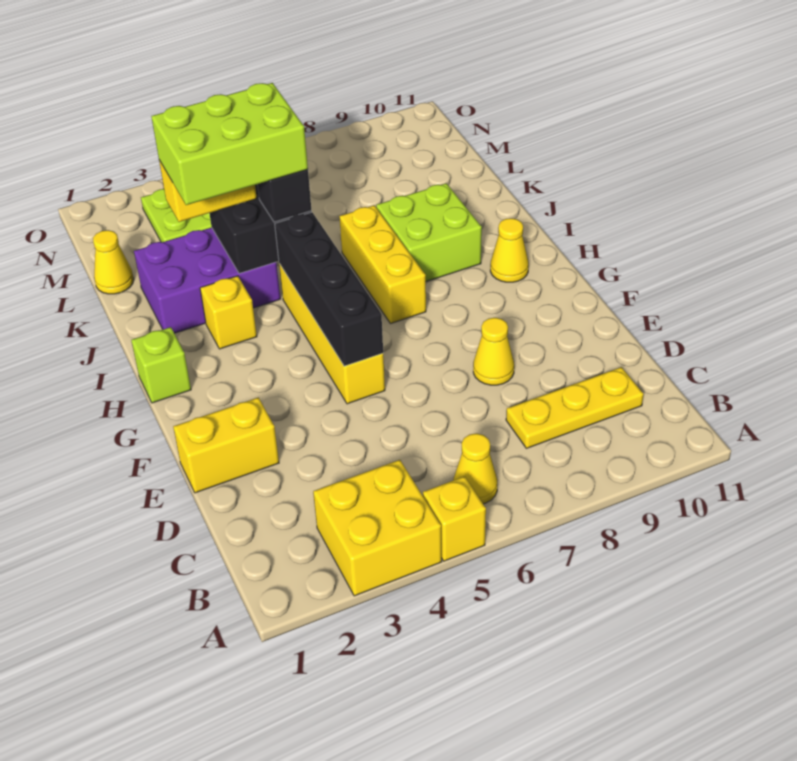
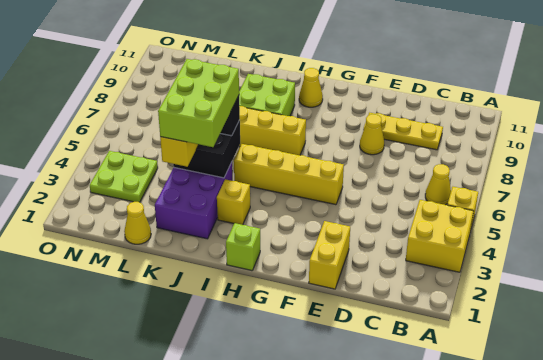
yellow 1x3 plate [506,367,644,448] -> yellow 1x3 plate turned to [363,113,443,150]
black 1x4 brick [275,212,383,366] -> none

